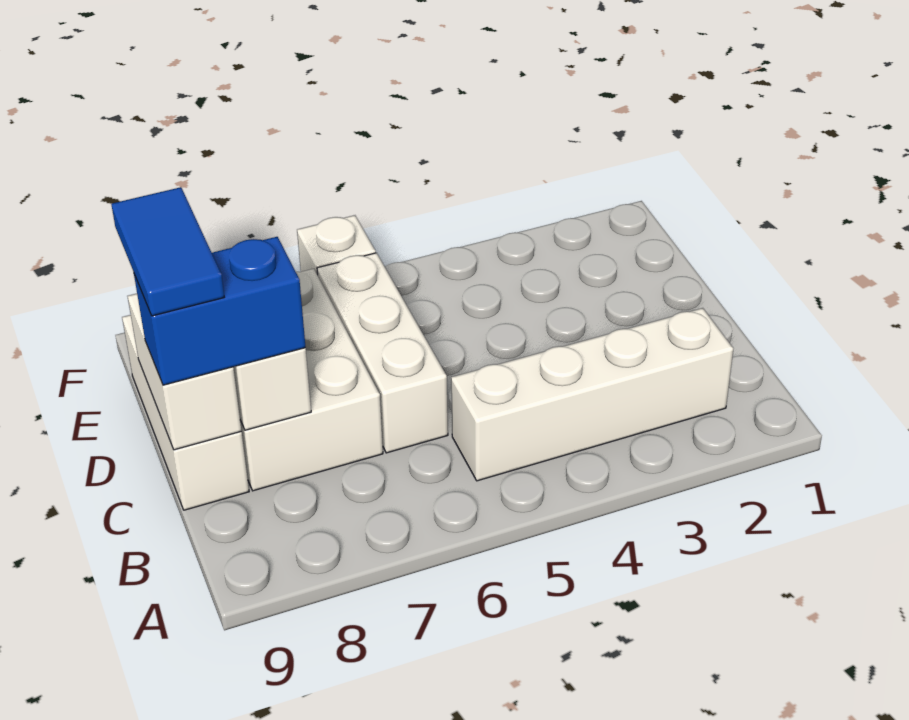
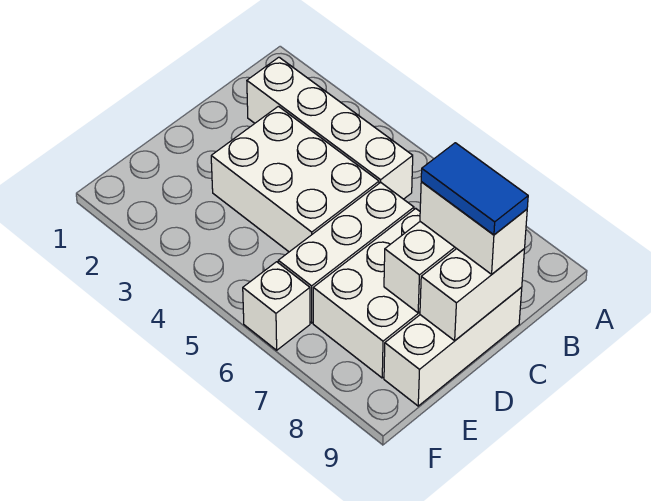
none -> white 2x3 brick [211,106,379,252]
blue 1x2 brick [134,237,306,385] -> white 1x2 brick [420,182,527,274]
blue 1x2 tile [111,187,224,316] -> blue 1x2 tile turned to [421,143,528,235]

